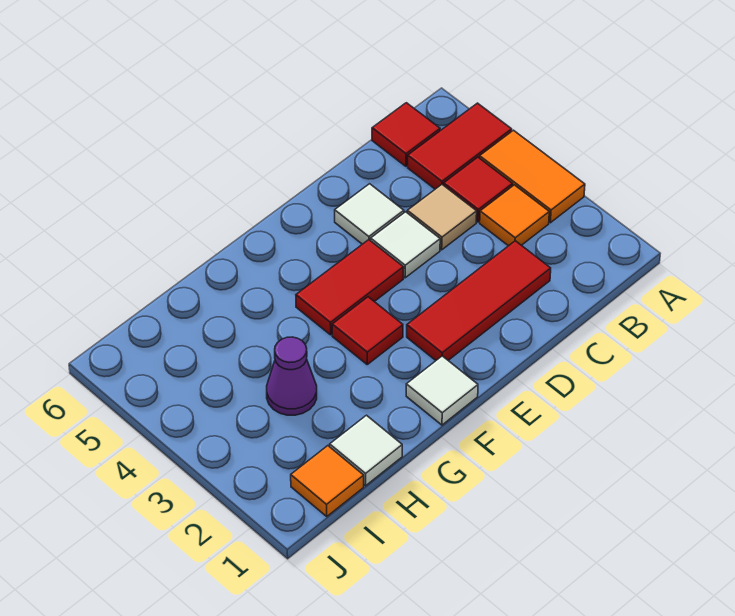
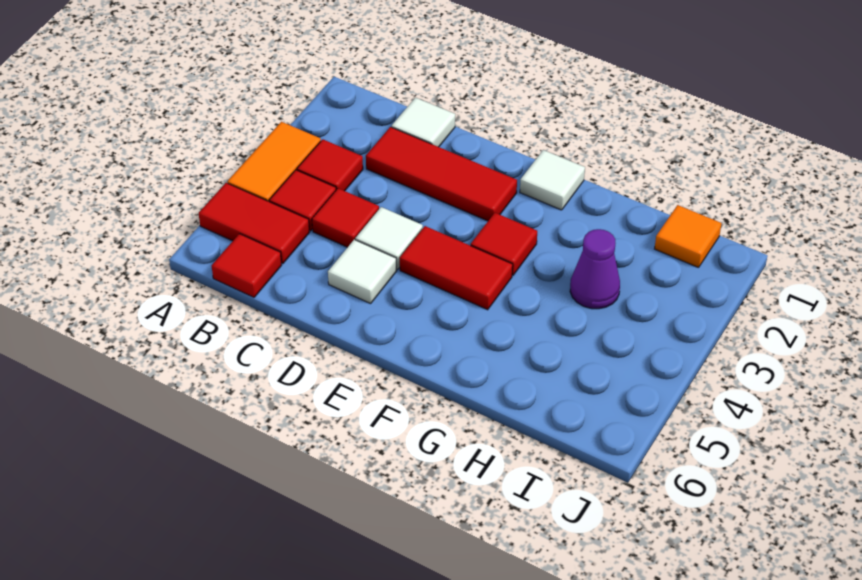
orange 1x1 tile [480,185,549,246] -> red 1x1 tile [297,139,363,191]
tan 1x1 tile [407,185,477,250] -> red 1x1 tile [312,188,379,247]
white 1x1 tile [330,415,402,486] -> white 1x1 tile moved to [392,98,455,147]

